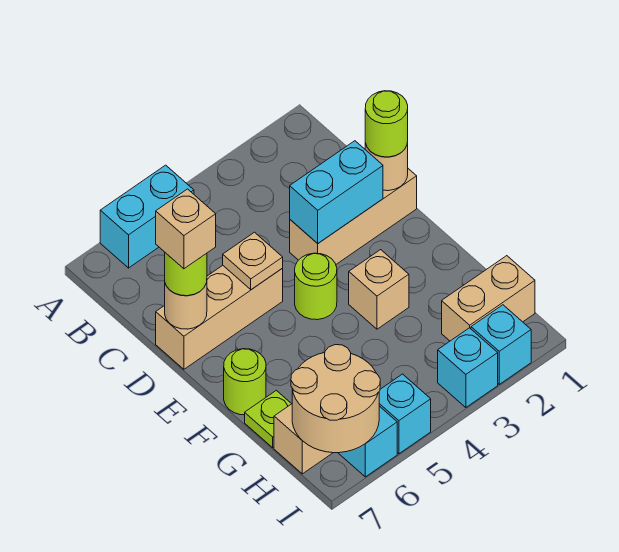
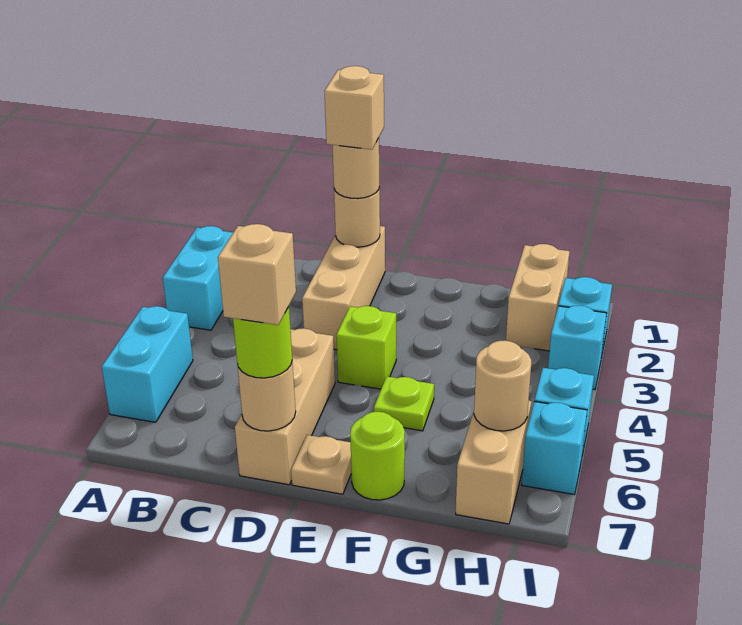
lime 1x1 round brick [365,91,408,157] -> tan 1x1 round brick [332,138,379,199]
cyan 1x2 brick [290,141,383,243] -> cyan 1x2 brick moved to [163,226,233,330]
tan 1x1 plate [223,232,283,290] -> tan 1x1 plate moved to [291,435,351,494]
lime 1x1 round brick [295,253,337,320] -> lime 1x1 brick [336,306,396,389]
tan 1x1 brick [349,250,409,329] -> tan 1x1 brick moved to [325,66,384,150]
lime 1x1 plate [245,390,291,448] -> lime 1x1 plate moved to [374,376,434,431]
tan 2x2 round brick [291,345,380,453] -> tan 1x1 round brick [474,341,531,431]

